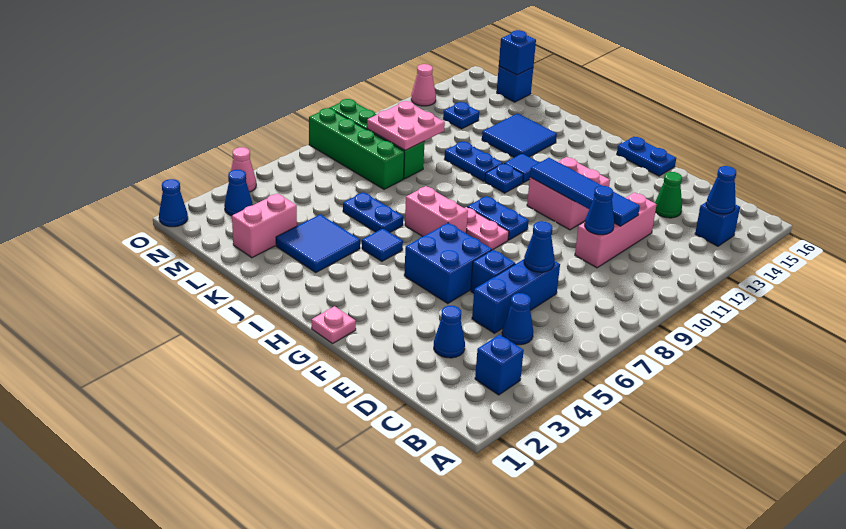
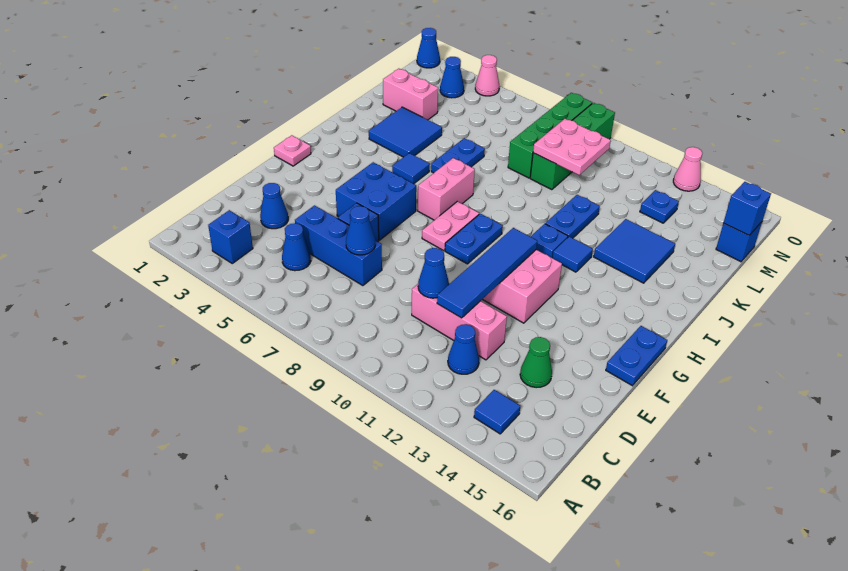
blue 1x1 brick [695,202,740,246] -> blue 1x1 tile [474,390,520,434]
blue 1x1 cone [706,166,736,214] -> blue 1x1 cone moved to [448,324,479,374]

